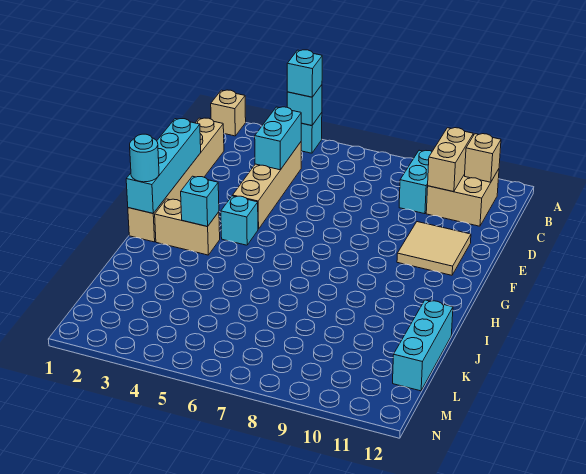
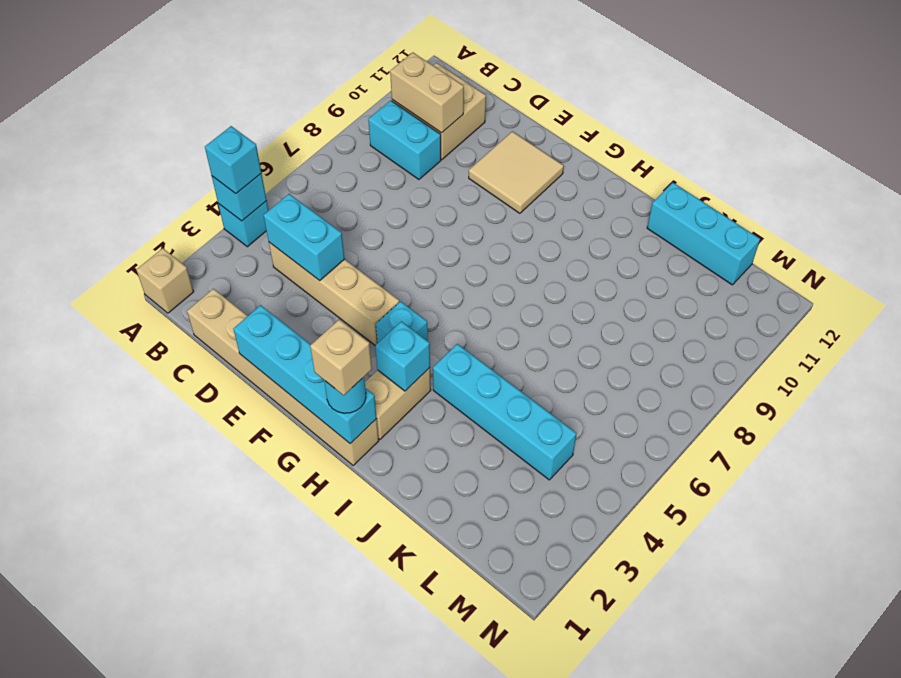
tan 1x1 brick [465,134,501,182] -> tan 1x1 brick moved to [310,319,372,395]
none -> cyan 1x4 brick [433,344,576,480]

